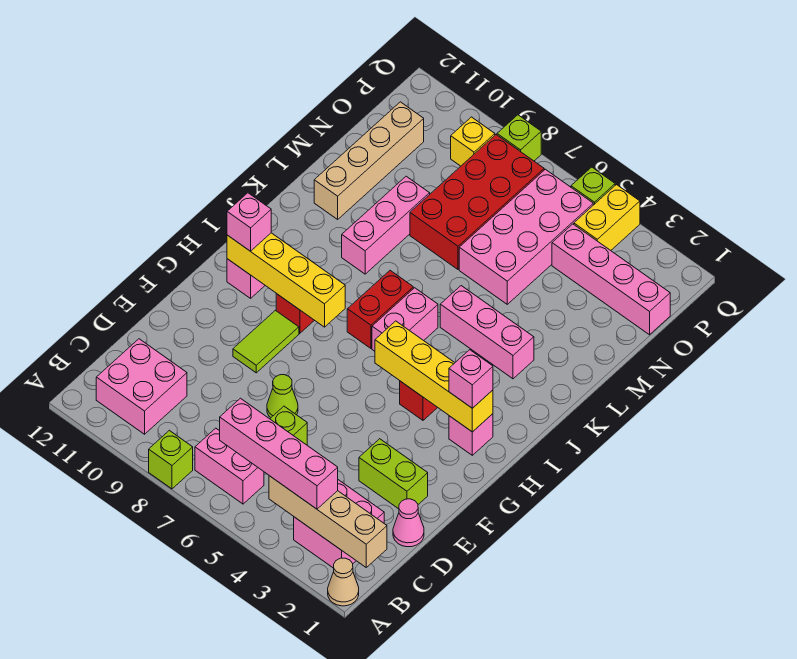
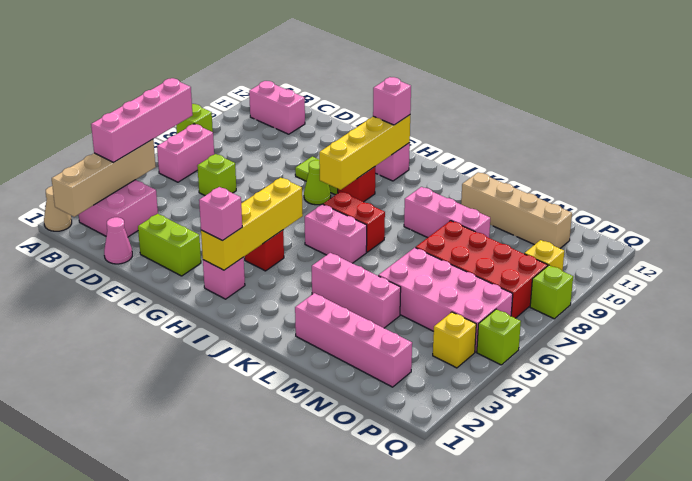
pink 2x2 brick [96,339,187,434] -> pink 1x2 brick [249,81,305,134]
lime 1x2 brick [359,439,428,509] -> lime 1x2 brick turned to [138,214,201,276]
lime 1x1 cone [267,375,298,418] -> lime 1x1 cone moved to [304,160,331,205]
pink 1x3 brick [440,286,534,379] -> pink 1x3 brick turned to [312,253,401,328]
pink 1x4 brick [552,224,670,335] -> pink 1x4 brick turned to [295,293,412,387]
yellow 1x2 brick [574,185,640,250] -> yellow 1x1 brick [433,312,476,368]

